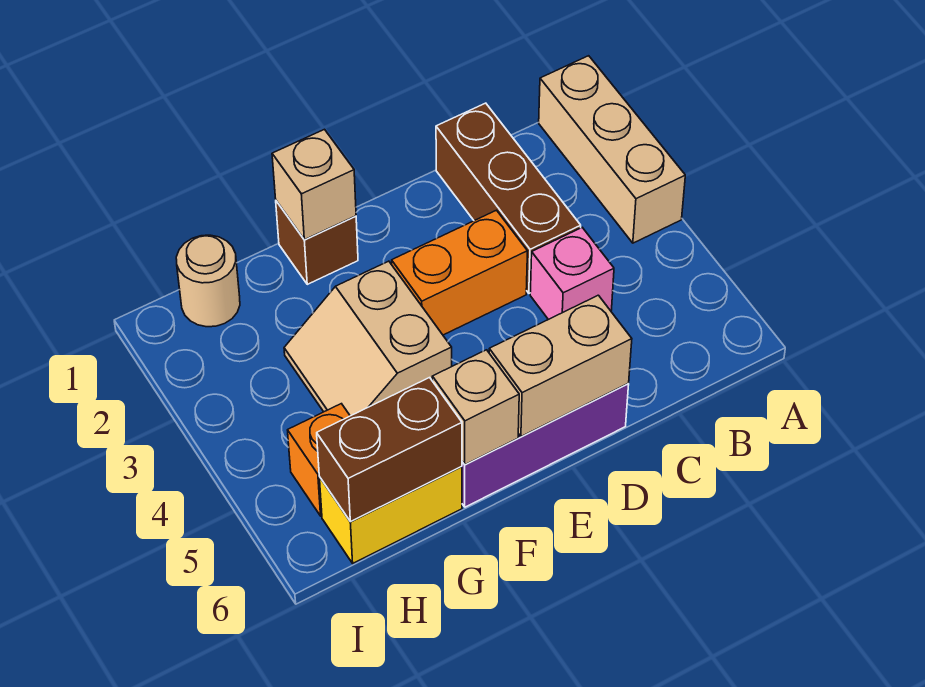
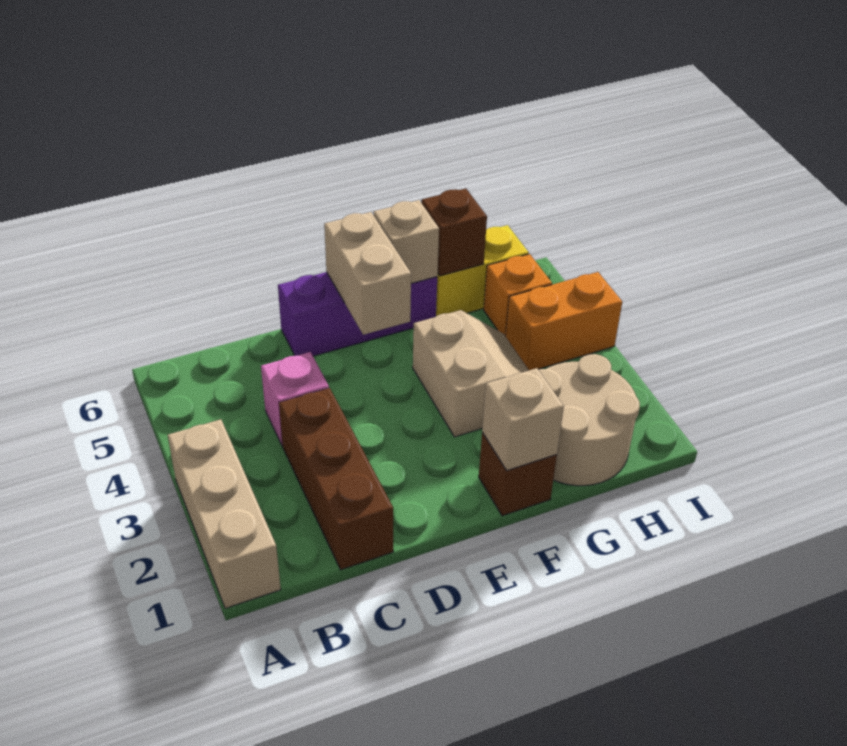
orange 1x2 brick [392,210,527,335] -> orange 1x2 brick moved to [506,272,622,370]
tan 1x2 brick [489,295,632,437] -> tan 1x2 brick turned to [324,212,411,335]
brown 1x2 brick [317,378,462,522] -> brown 1x1 brick [421,189,487,276]
tan 1x1 round brick [176,235,240,327] -> tan 2x2 round brick [539,354,640,486]

